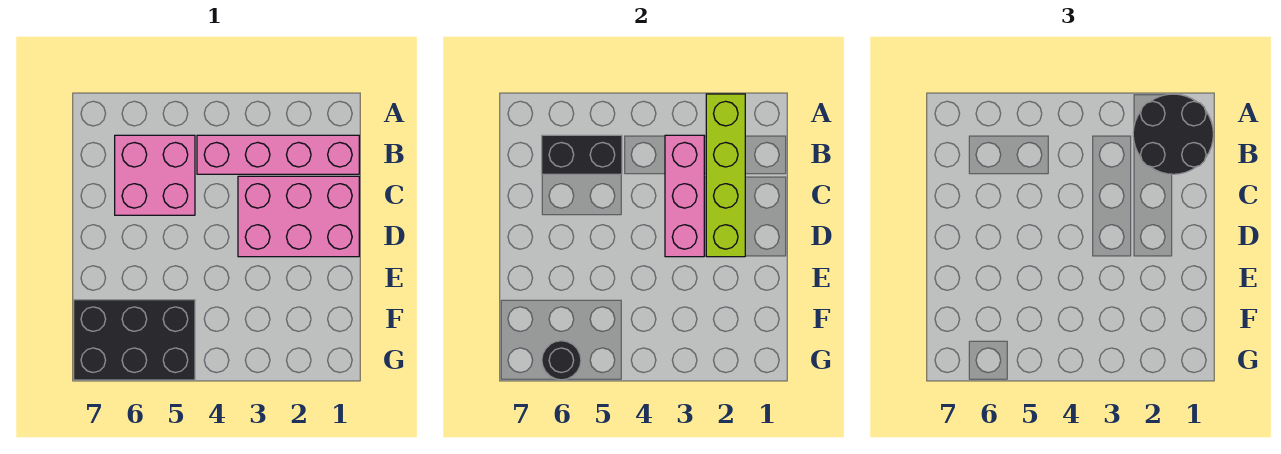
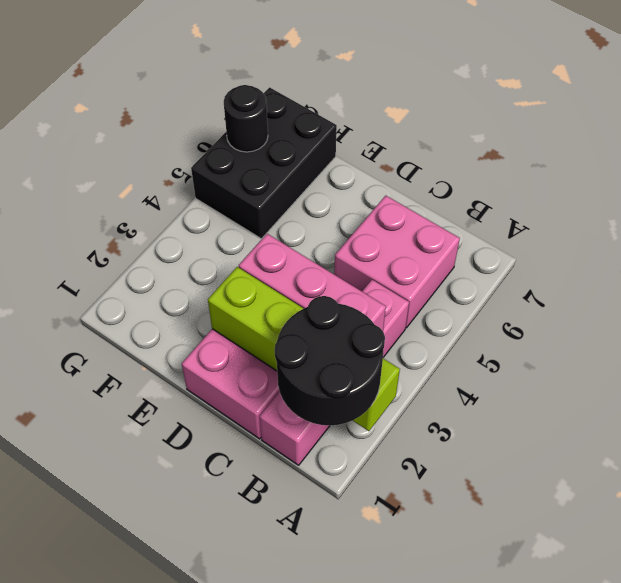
black 1x2 brick [542,135,622,174] -> none

